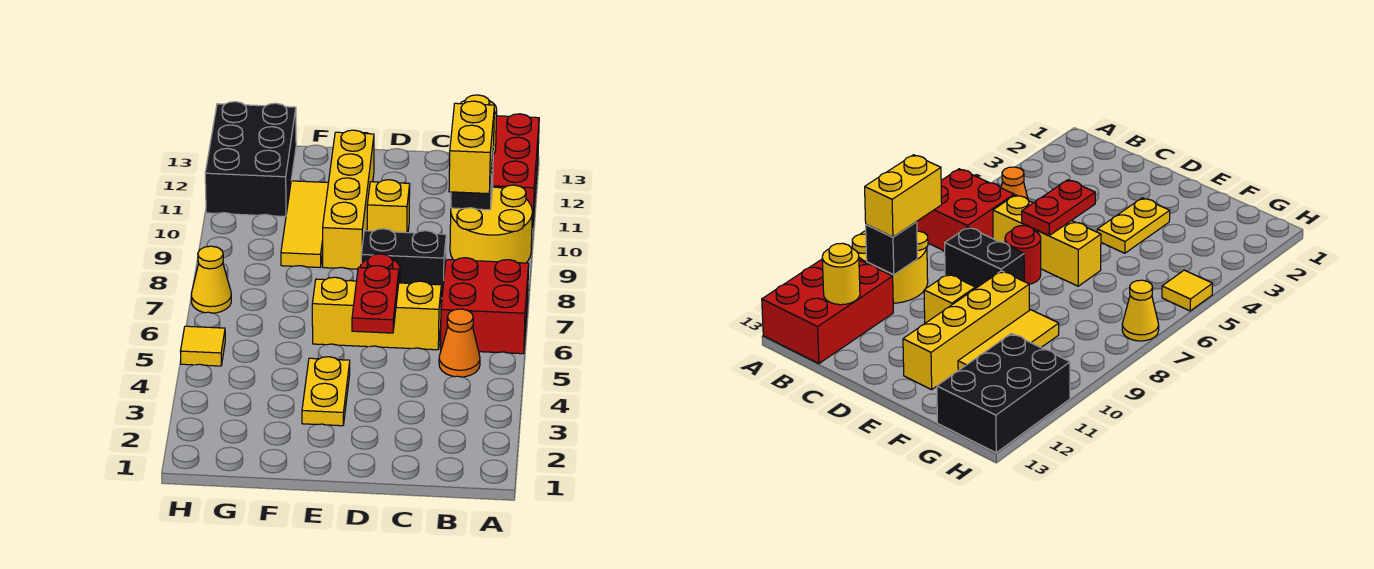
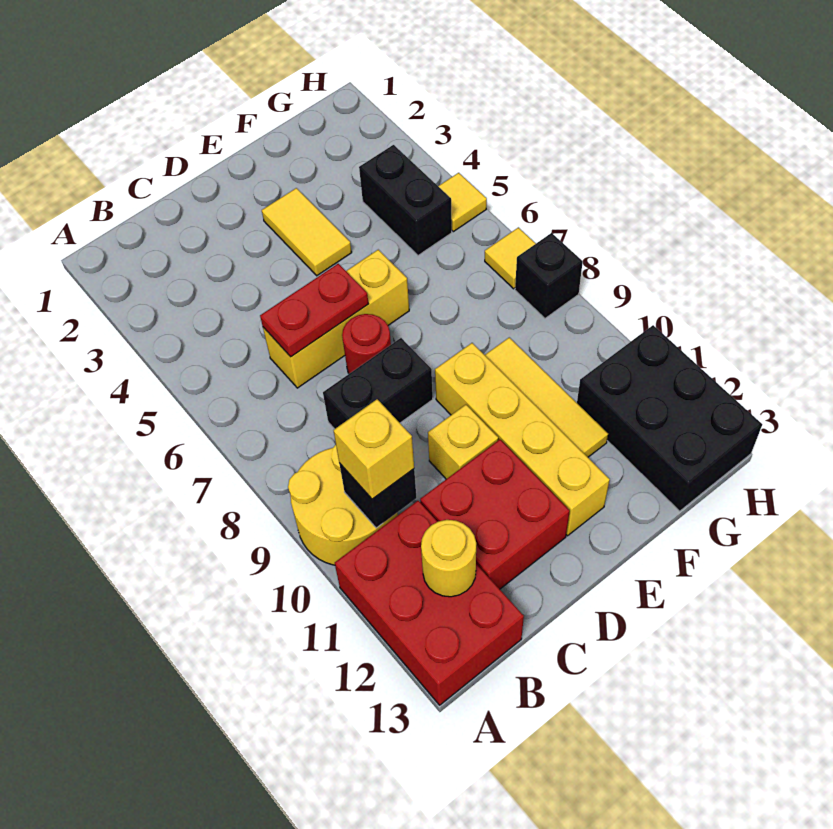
red 2x2 brick [440,258,529,354] -> red 2x2 brick moved to [420,440,570,589]
orange 1x1 cone [439,309,480,377] -> none
yellow 1x2 brick [449,101,494,194] -> yellow 1x1 brick [334,399,414,499]
red 1x2 plate [352,266,399,333] -> red 1x2 plate turned to [260,264,368,357]
yellow 1x2 plate [302,357,350,426] -> yellow 1x2 tile [262,188,352,276]
none -> black 1x2 brick [359,145,452,255]
yellow 1x1 cone [191,246,231,313] -> yellow 1x1 tile [485,227,536,289]
none -> black 1x1 brick [515,233,583,318]

